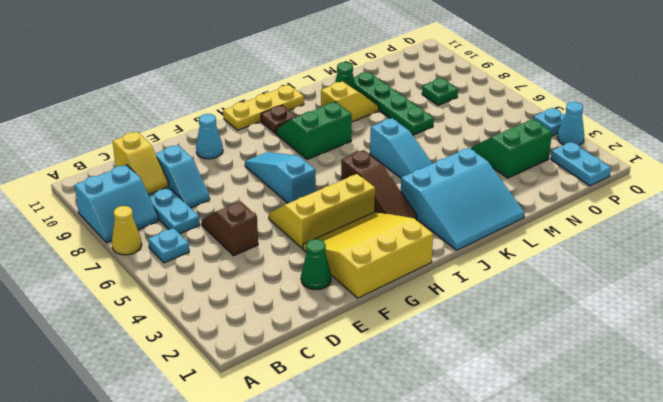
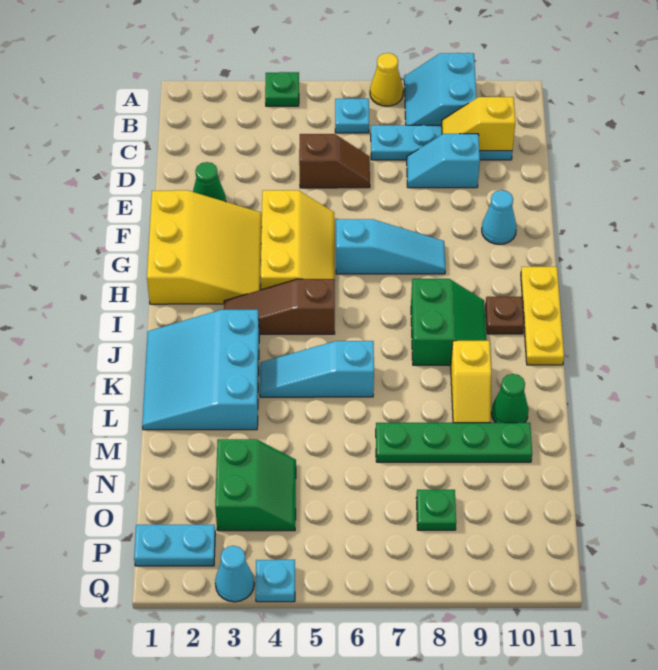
none -> green 1x1 plate [265,72,299,106]

